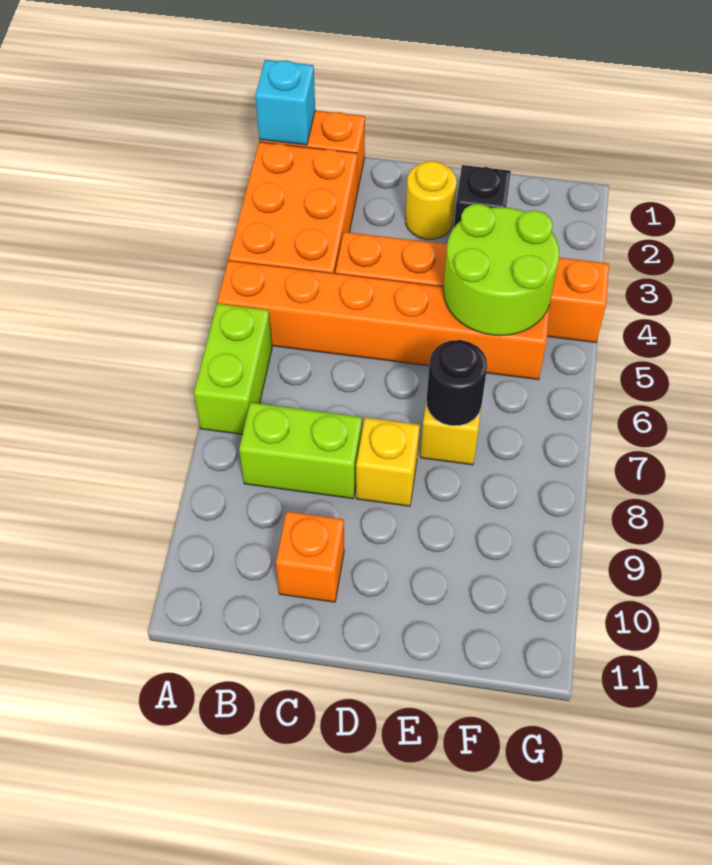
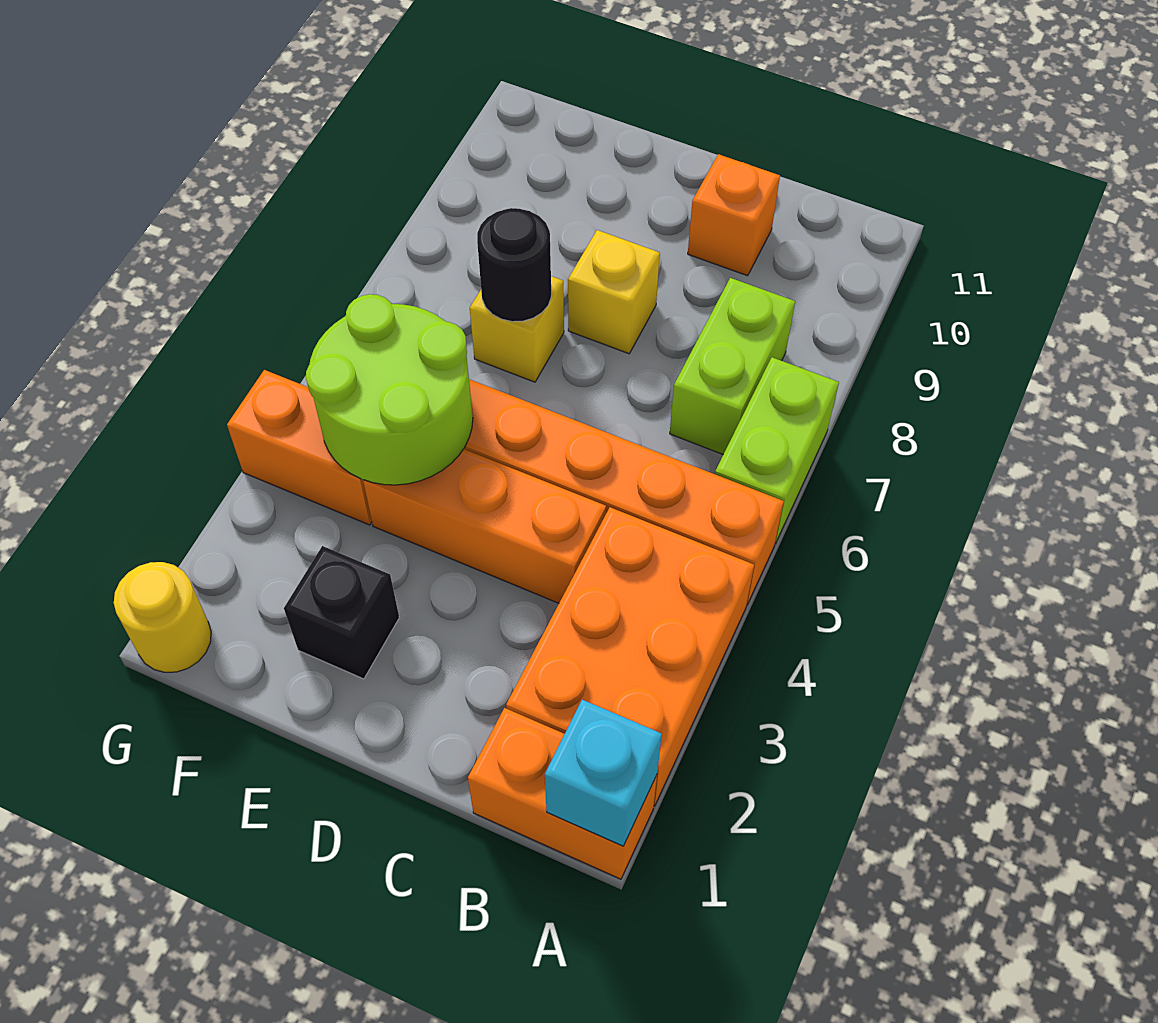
lime 1x2 brick [239,403,362,499] -> lime 1x2 brick turned to [670,278,795,454]
yellow 1x1 round brick [405,161,457,239] -> yellow 1x1 round brick moved to [114,562,211,672]

